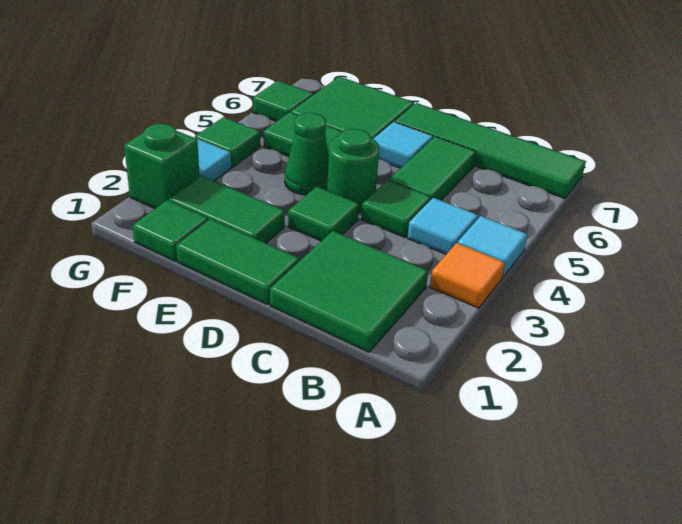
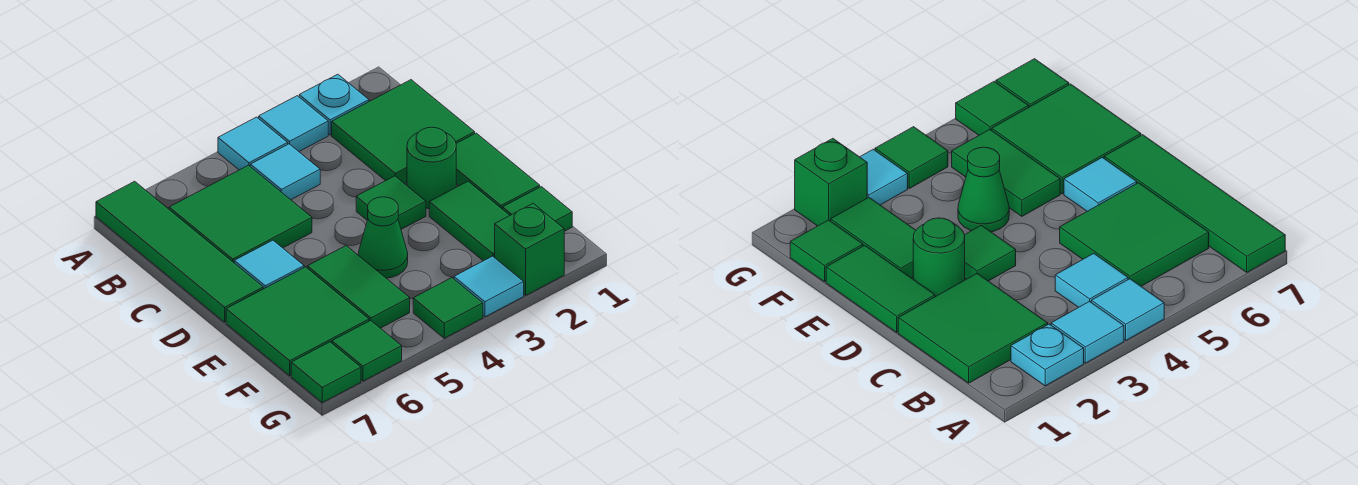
none -> cyan 1x1 plate [299,74,369,135]
orange 1x1 tile [430,243,505,308] -> cyan 1x1 tile [259,96,328,151]
green 1x1 tile [361,180,431,237] -> green 1x1 tile moved to [291,342,361,403]
green 1x2 tile [389,137,476,200] -> green 2x2 tile [169,165,312,262]
green 1x1 round brick [327,129,380,212] -> green 1x1 round brick moved to [407,127,456,209]

